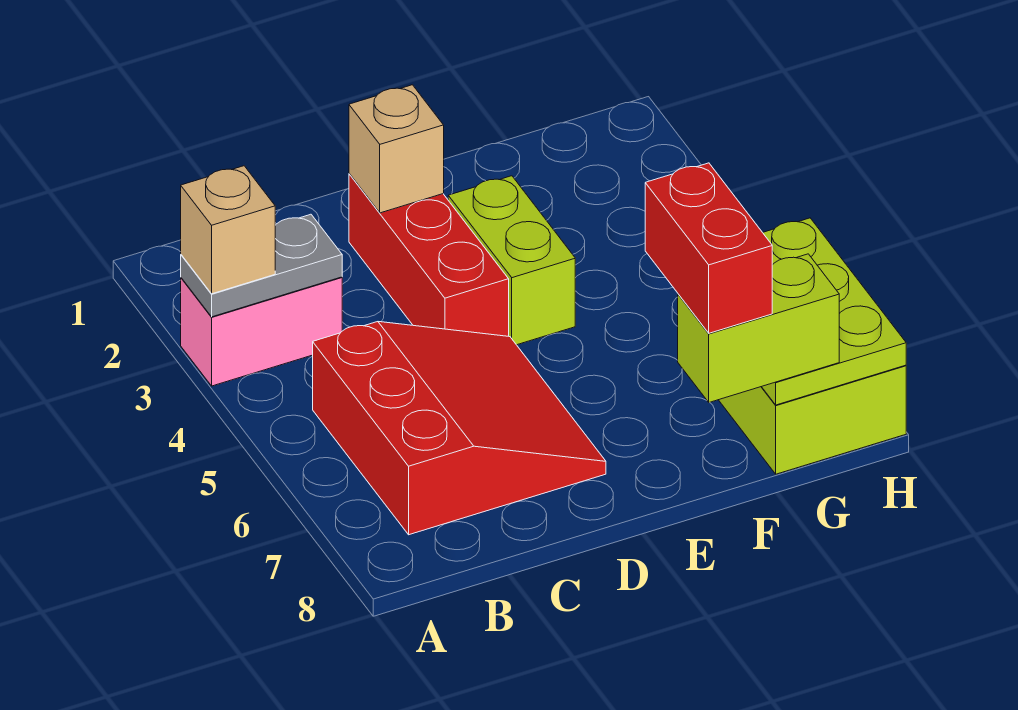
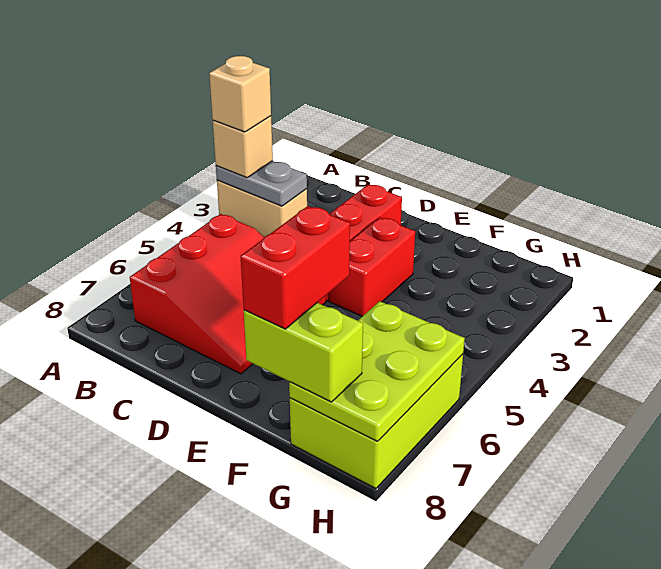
pink 1x2 brick [181,277,342,386] -> tan 1x2 brick [217,180,307,237]
tan 1x1 brick [349,85,444,213] -> tan 1x1 brick moved to [209,56,271,132]
lime 1x2 brick [448,176,575,345] -> red 1x2 brick [329,217,415,316]

